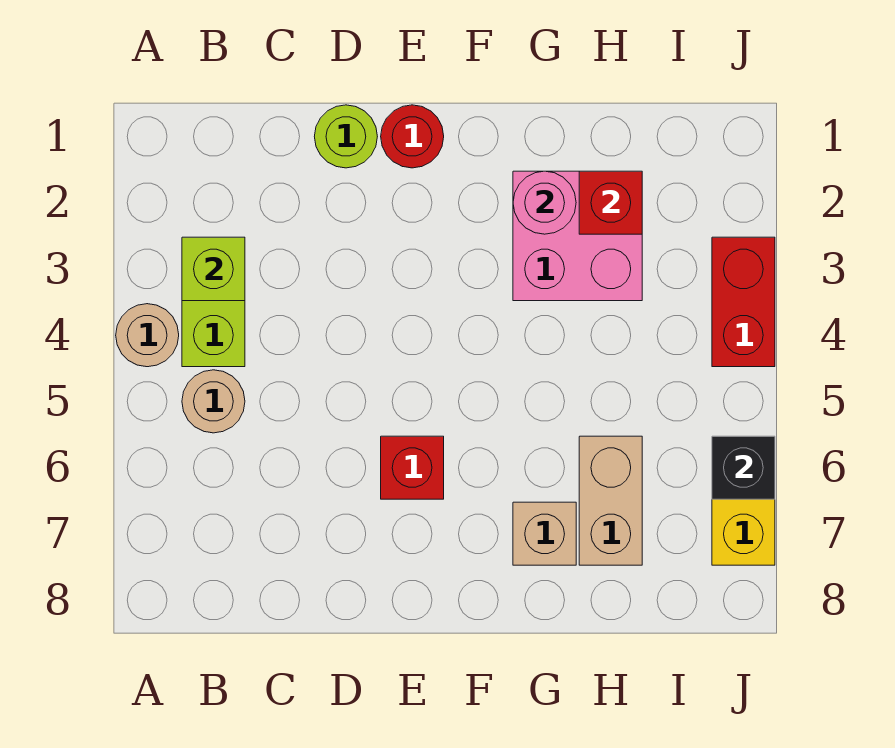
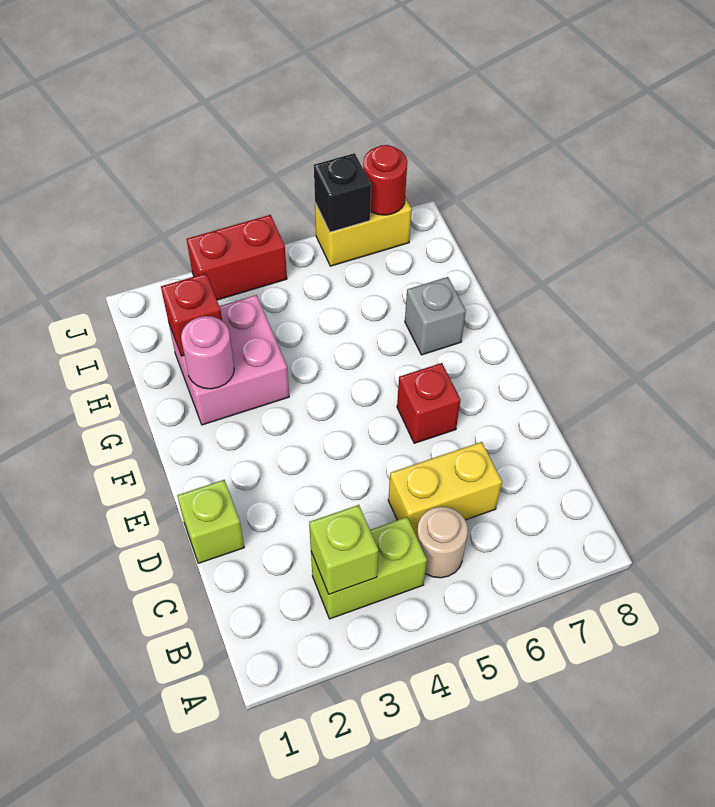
tan 1x1 round brick [116,304,179,367] -> none
none -> yellow 1x2 brick [388,442,502,536]
lime 1x1 round brick [314,105,377,168] -> lime 1x1 brick [177,480,244,563]
red 1x1 round brick [381,105,444,168] -> red 1x1 round brick moved to [363,145,407,215]
tan 1x1 brick [513,502,576,565] -> grey 1x1 brick [405,277,466,355]
tan 1x2 brick [579,436,642,565] -> none

